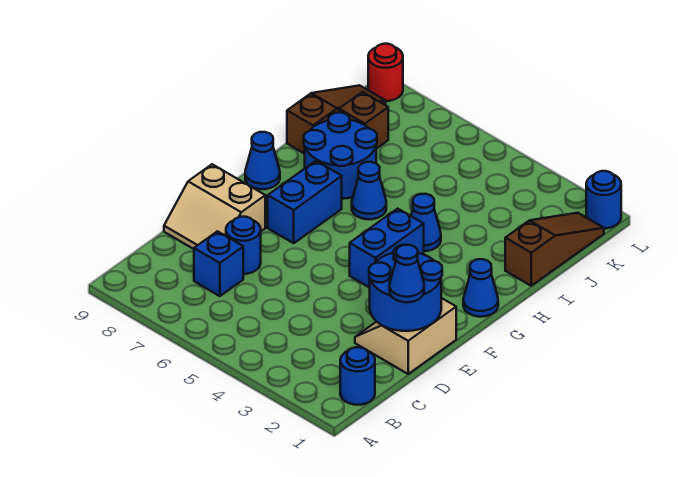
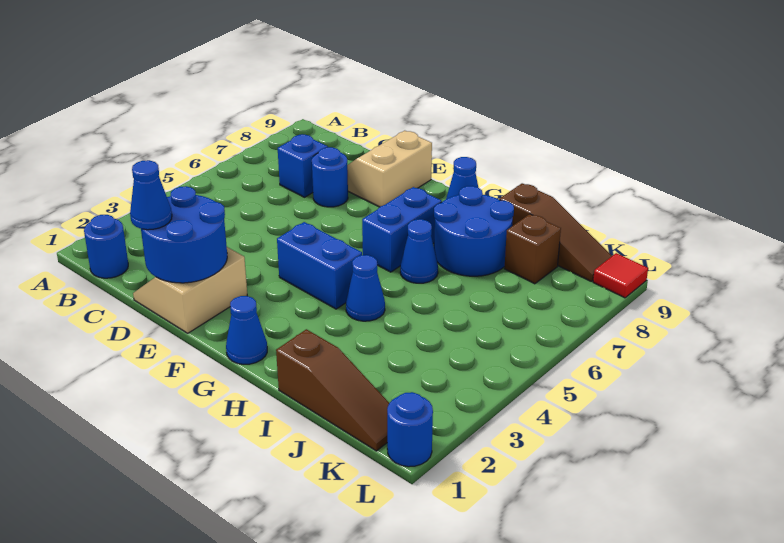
tan 2x2 slope [355,298,456,374] -> tan 2x2 slope turned to [133,247,247,333]
blue 1x2 brick [268,161,342,243] -> blue 1x2 brick turned to [362,187,442,272]
red 1x1 round brick [368,44,403,101] -> red 1x1 tile [593,253,648,298]

